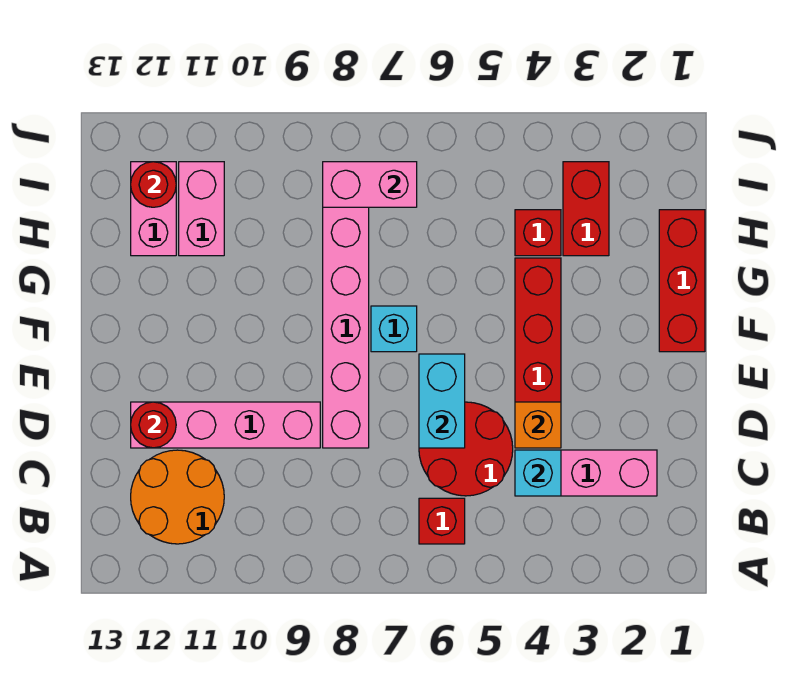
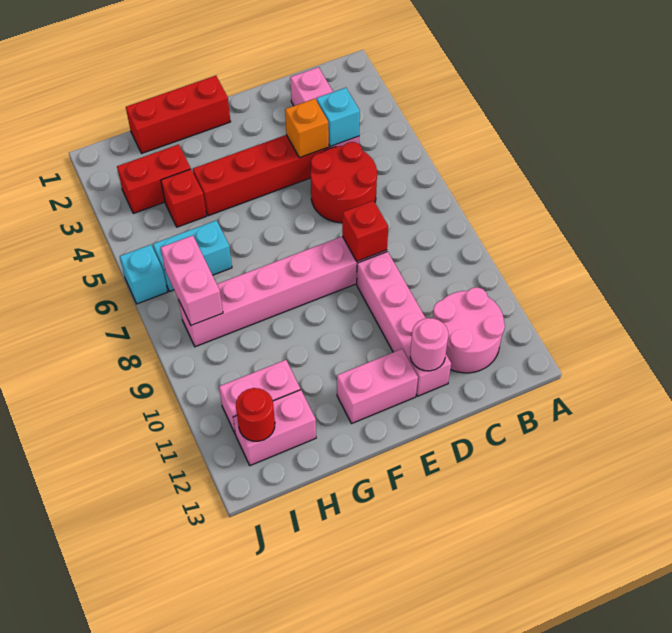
red 1x1 brick [419,498,465,544] -> red 1x1 brick moved to [342,201,388,261]
orange 2x2 round brick [131,450,224,544] -> pink 2x2 round brick [433,287,505,373]
cyan 1x2 brick [419,354,465,448] -> cyan 1x2 brick moved to [153,220,232,292]
red 1x1 round brick [131,402,176,448] -> pink 1x1 round brick [410,318,448,371]
none -> pink 1x2 brick [337,349,418,424]
cyan 1x1 brick [371,306,417,352] -> cyan 1x1 brick moved to [120,245,168,304]

